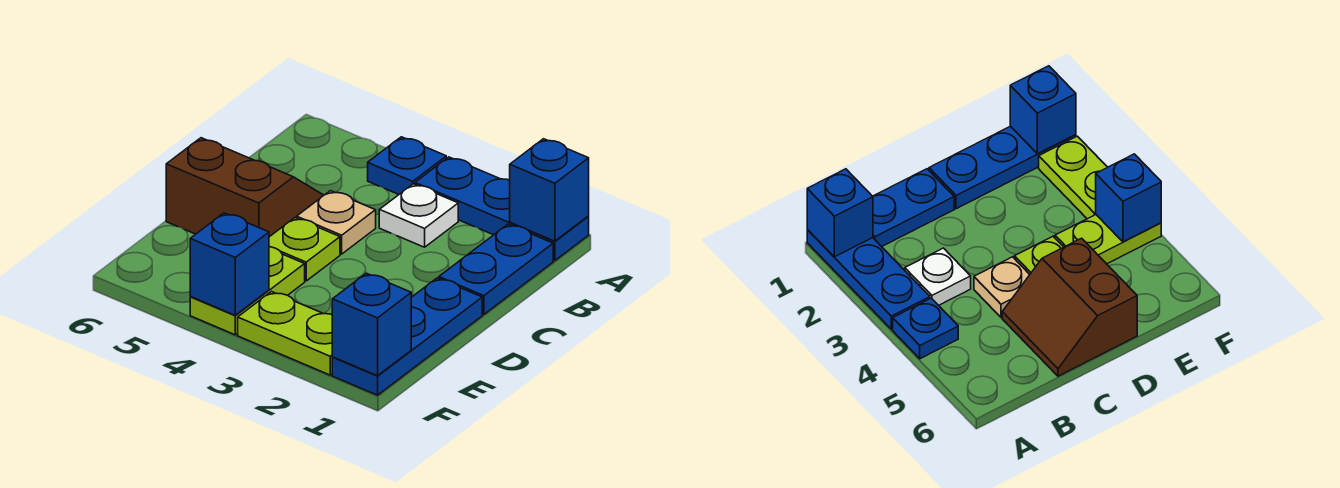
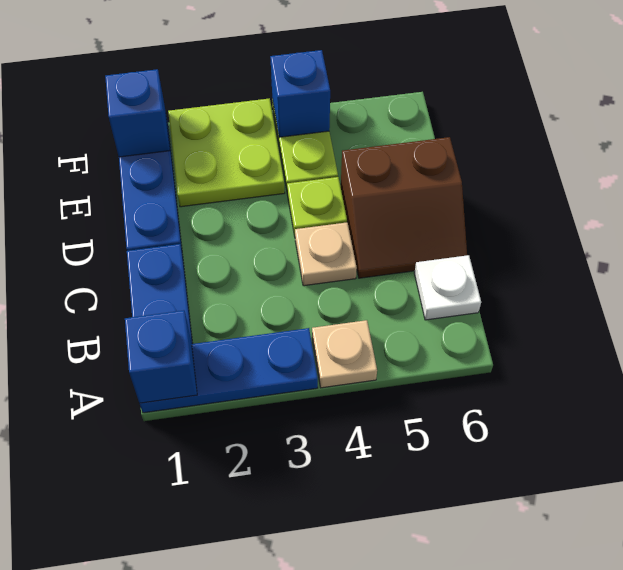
blue 1x1 plate [368,137,446,194] -> tan 1x1 plate [312,320,377,388]
white 1x1 plate [379,184,458,247] -> white 1x1 plate moved to [414,255,481,320]
lime 1x2 plate [238,292,332,375] -> lime 2x2 plate [168,98,285,207]

